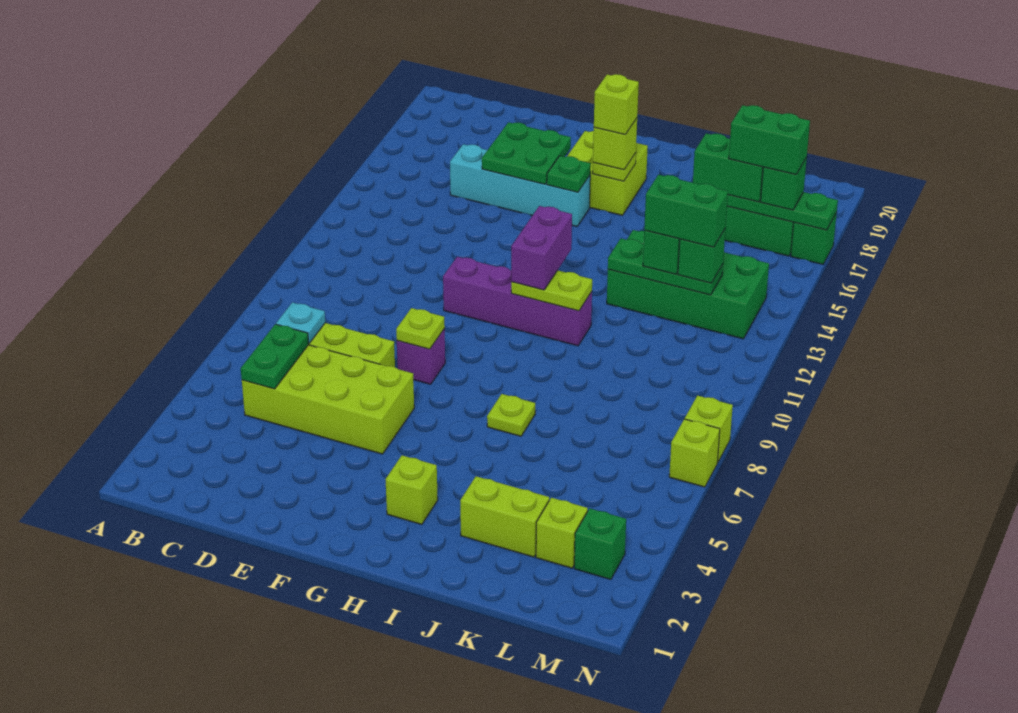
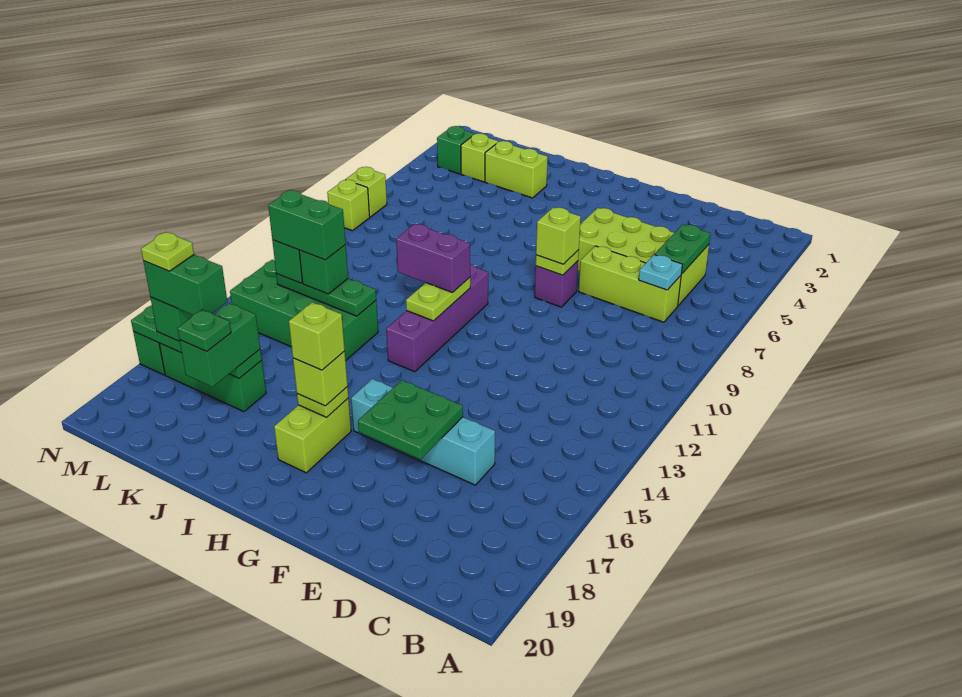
purple 1x4 brick [443,257,592,346] -> purple 1x4 brick turned to [386,264,488,372]
green 1x1 plate [547,156,591,192] -> green 1x1 plate moved to [177,310,231,351]
lime 2x2 brick [568,131,648,215] -> lime 1x2 brick [274,398,351,473]
lime 1x1 brick [386,455,438,524] -> lime 1x1 brick moved to [536,207,581,264]
lime 1x2 plate [511,270,592,311] -> lime 1x2 plate turned to [406,278,470,321]
purple 1x2 brick [511,206,572,290] -> purple 1x2 brick turned to [396,224,470,293]
lime 1x1 plate [487,394,535,436] -> lime 1x1 plate moved to [141,232,194,271]
green 1x2 brick [693,133,763,202] -> green 1x2 brick turned to [180,303,260,387]

